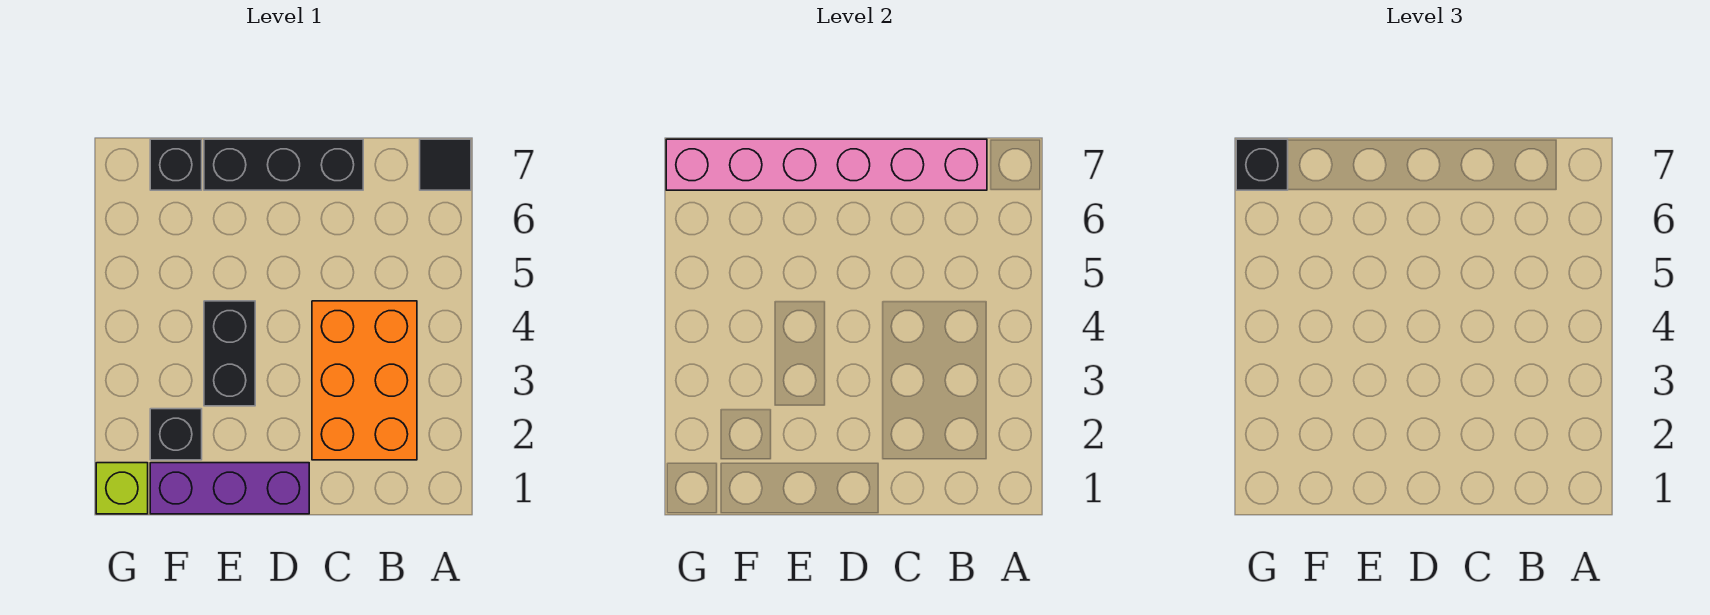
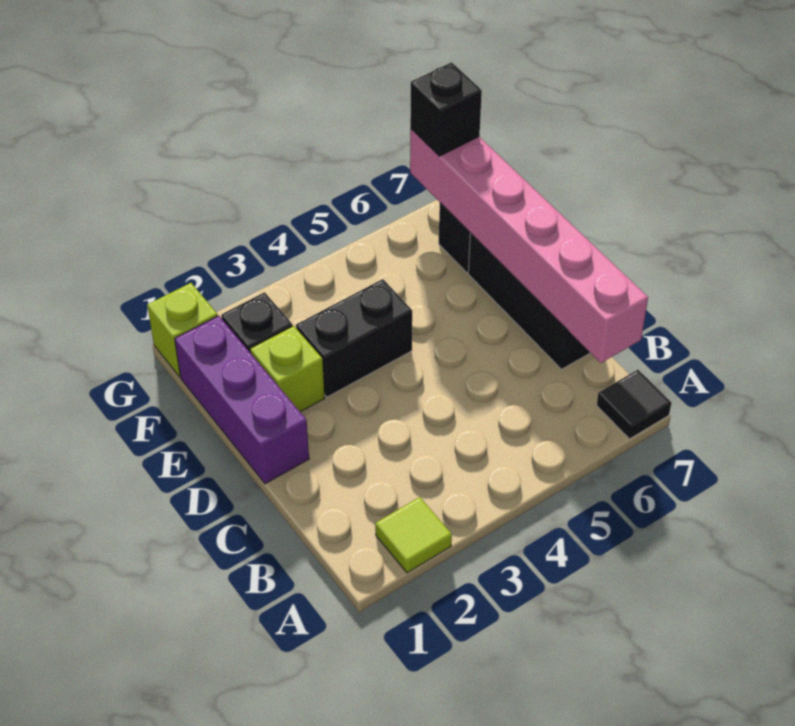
none -> lime 1x1 tile [375,497,452,573]
orange 2x3 brick [312,301,417,460] -> none
none -> lime 1x1 brick [250,326,324,412]

